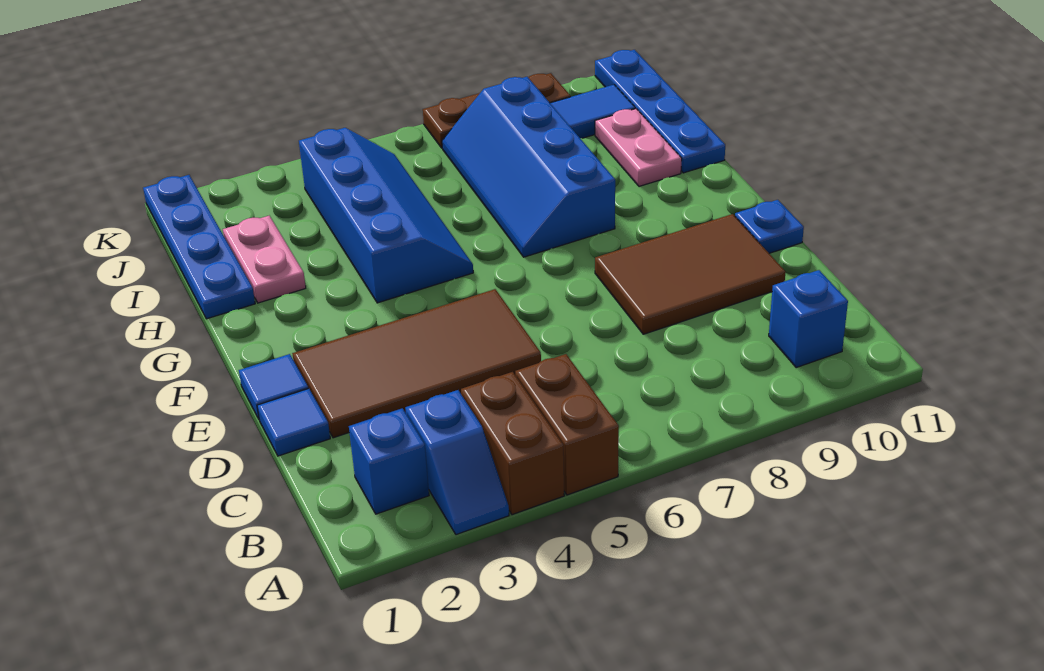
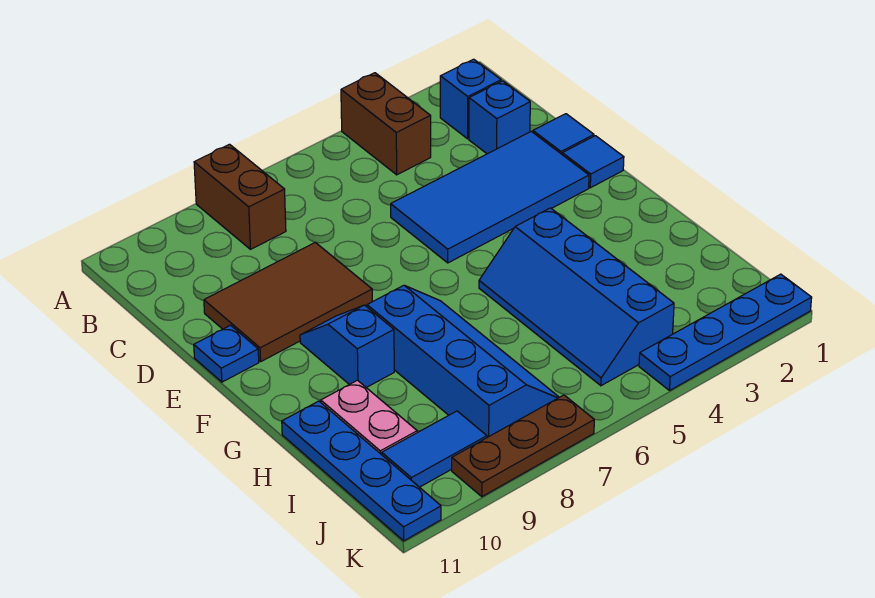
blue 1x2 slope [405,390,509,535] -> blue 1x2 slope moved to [300,305,394,388]
brown 1x2 brick [515,354,619,495] -> brown 1x2 brick moved to [194,144,286,249]
blue 1x1 brick [769,270,848,367] -> blue 1x1 brick moved to [469,81,530,154]
brown 2x4 tile [292,289,541,438] -> blue 2x4 tile [391,131,589,263]
blue 1x4 plate [143,175,255,319] -> blue 1x4 plate turned to [639,274,812,390]
pink 1x2 plate [223,216,306,303] -> none

